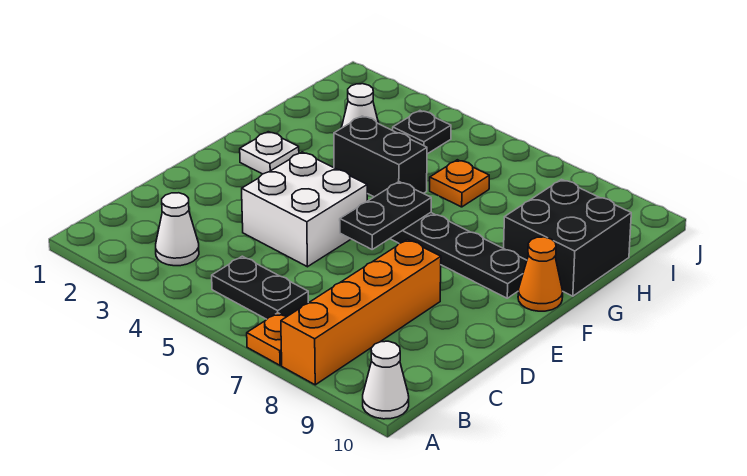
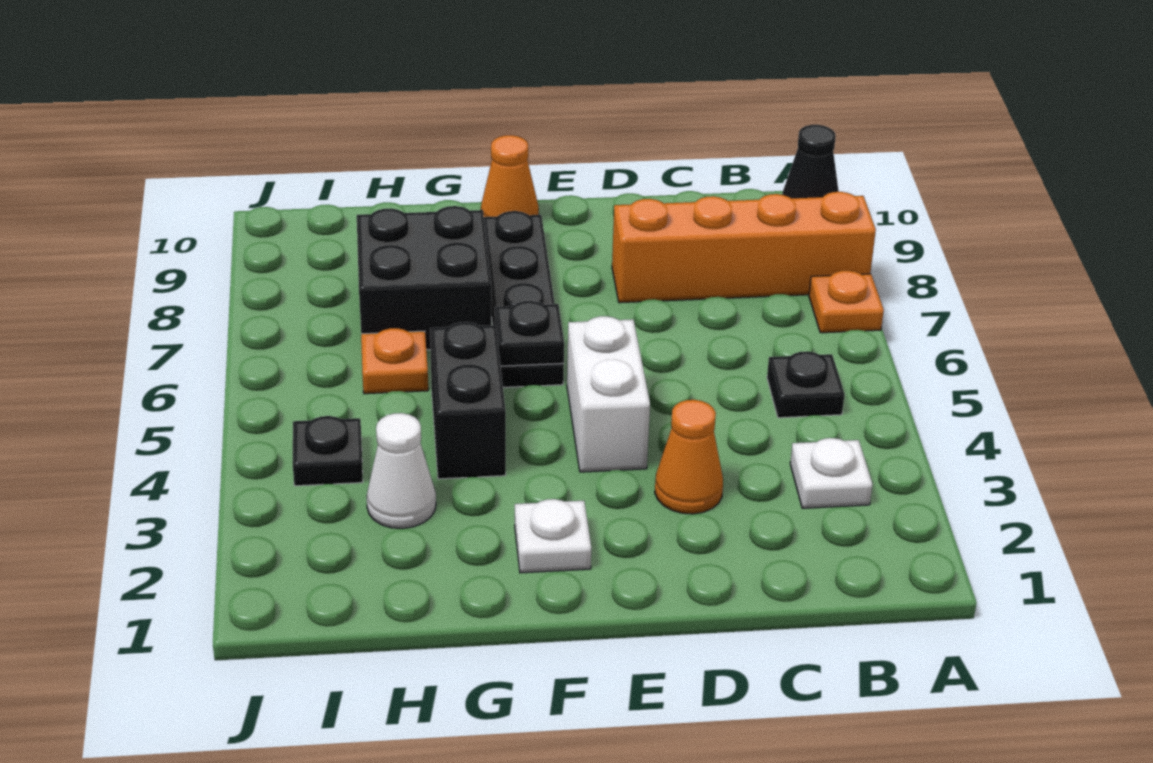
white 1x1 cone [363,341,409,419] -> black 1x1 cone [782,125,839,198]
white 1x1 cone [156,193,199,266] -> white 1x1 plate [790,438,872,508]
black 1x2 plate [212,256,308,319] -> black 1x1 plate [767,351,845,418]
none -> orange 1x1 cone [655,400,723,514]
white 2x2 brick [242,152,367,267] -> white 1x2 brick [567,316,650,472]
black 1x2 plate [340,182,431,249] -> black 1x1 plate [495,301,564,366]
black 2x2 brick [504,180,631,296] -> black 2x2 brick moved to [357,206,491,350]

